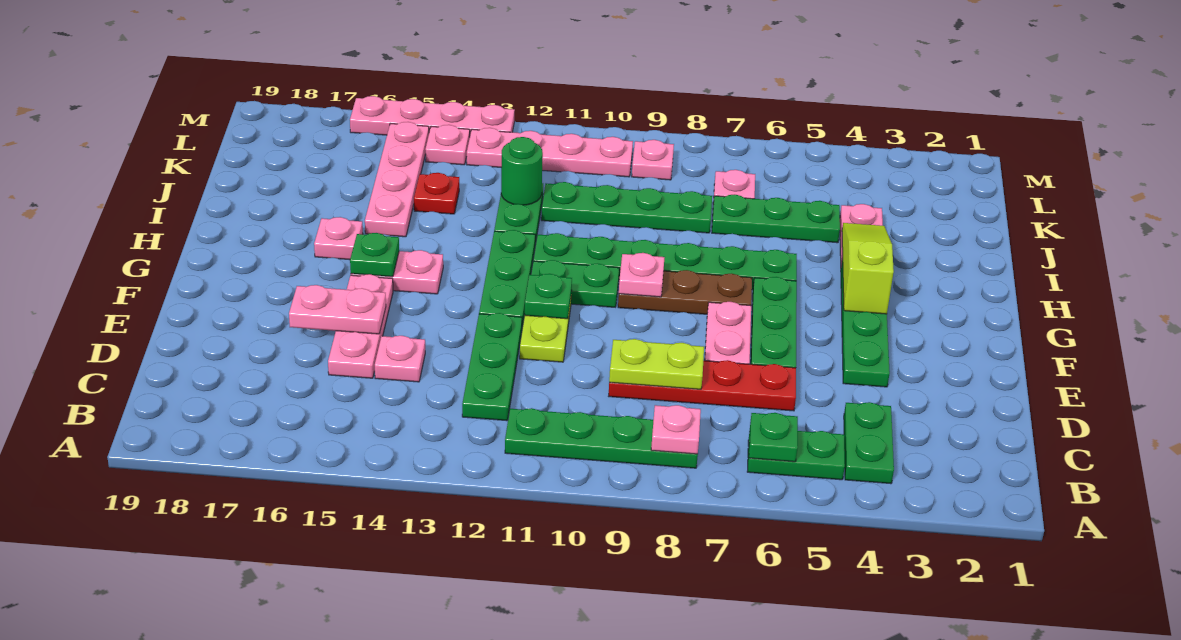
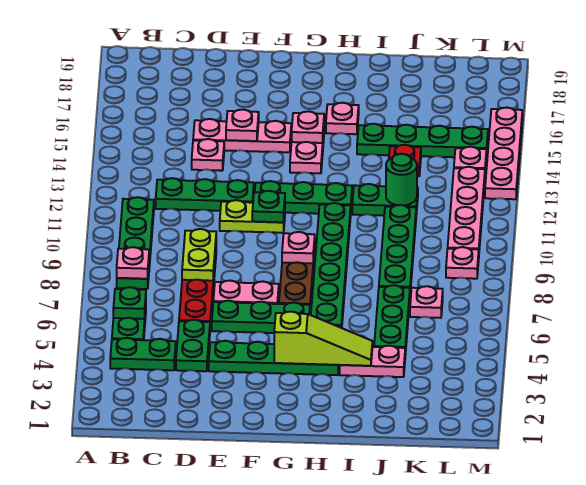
pink 1x2 plate [289,285,386,334] -> pink 1x1 plate [226,110,259,141]
green 1x2 plate [531,260,619,307] -> green 1x2 plate moved to [176,320,210,371]
green 1x1 plate [350,233,399,277] -> pink 1x1 plate [292,111,324,143]
pink 1x4 plate [365,122,429,237] -> green 1x4 plate [357,124,488,157]

